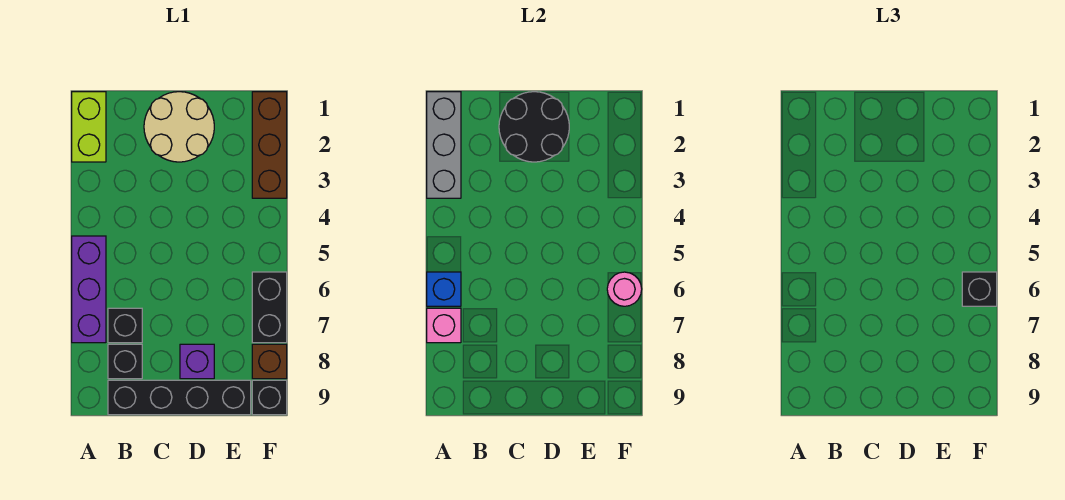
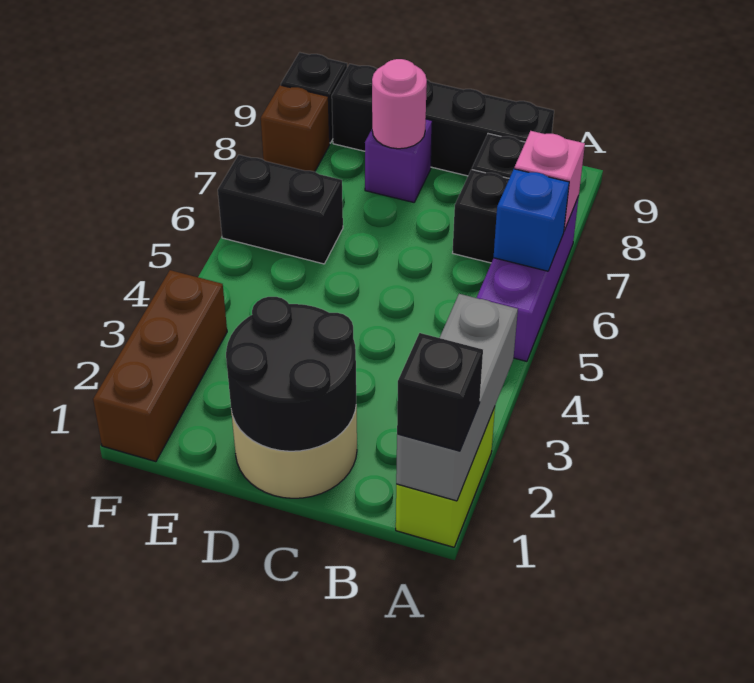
black 1x2 brick [252,272,287,343] -> black 1x2 brick turned to [218,155,343,264]
pink 1x1 round brick [607,272,642,306] -> pink 1x1 round brick moved to [372,59,427,149]
black 1x1 brick [962,272,997,306] -> black 1x1 brick moved to [397,333,483,451]

